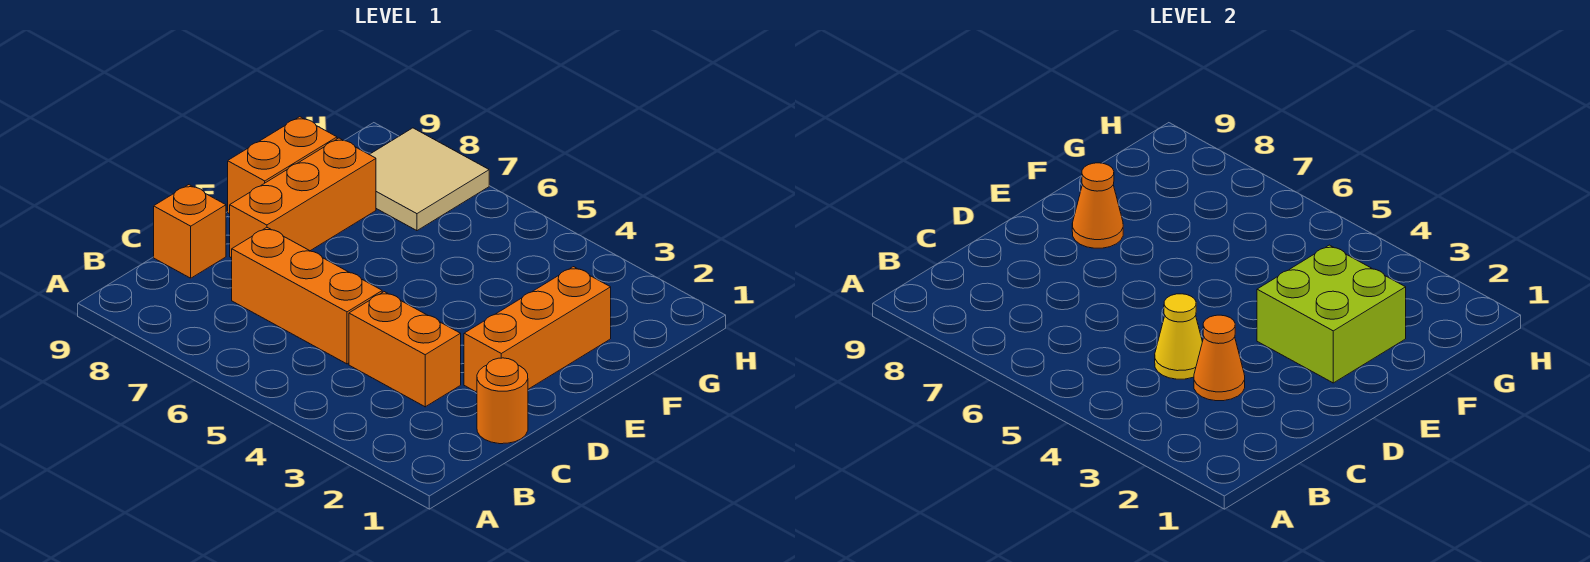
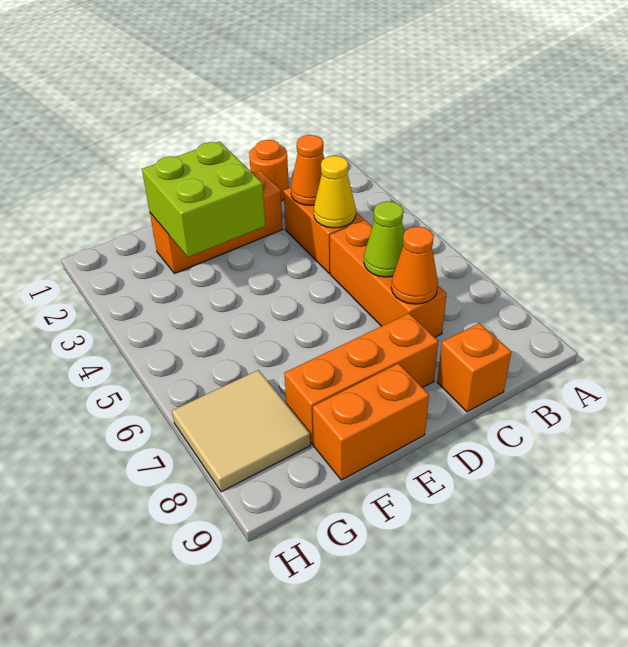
none -> lime 1x1 cone [364,201,404,277]
orange 1x1 cone [1072,163,1123,248] -> orange 1x1 cone moved to [391,226,438,304]

